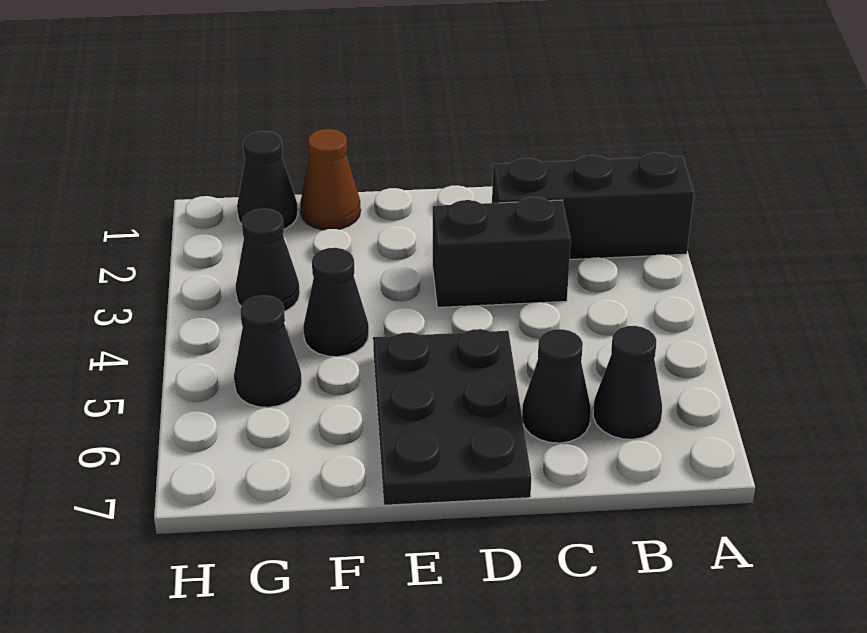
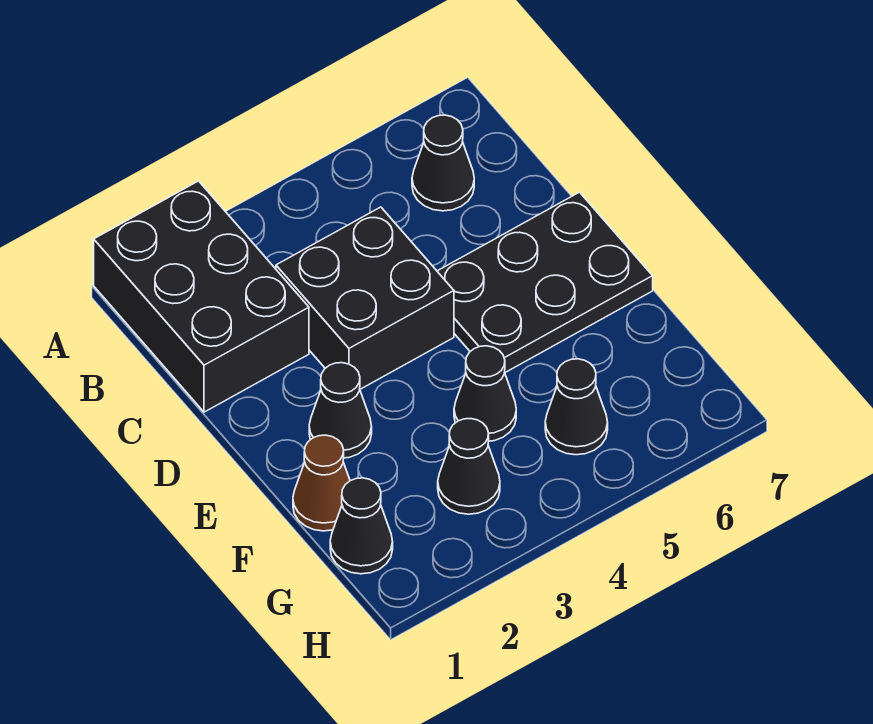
black 1x3 brick [492,153,694,259] -> black 2x3 brick [94,181,309,412]
black 1x2 brick [433,197,571,307] -> black 2x2 brick [276,207,454,389]
black 1x1 cone [522,329,591,443] -> black 1x1 cone moved to [309,363,372,458]

